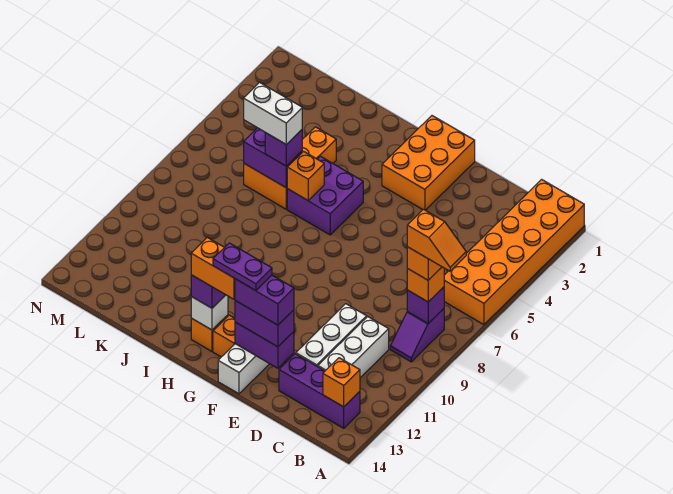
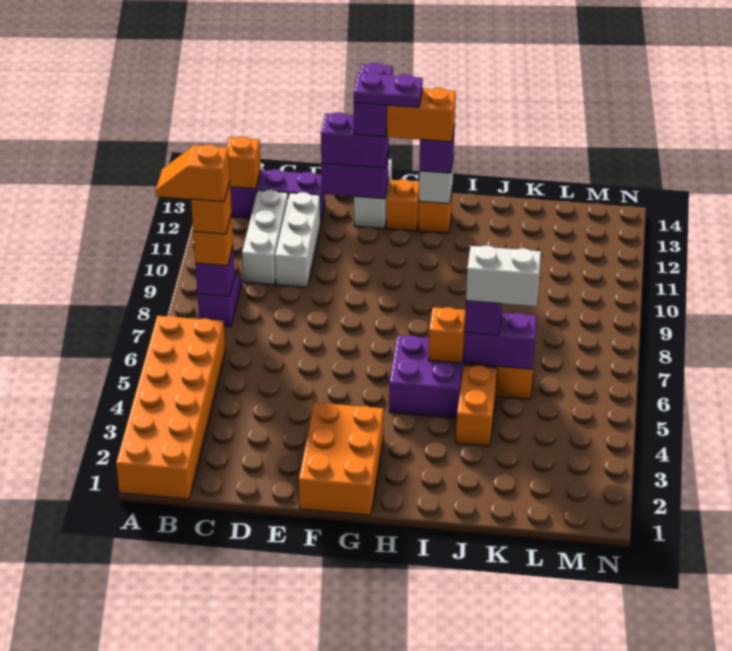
purple 1x2 brick [235,275,294,325] -> purple 1x2 brick turned to [354,63,393,137]

